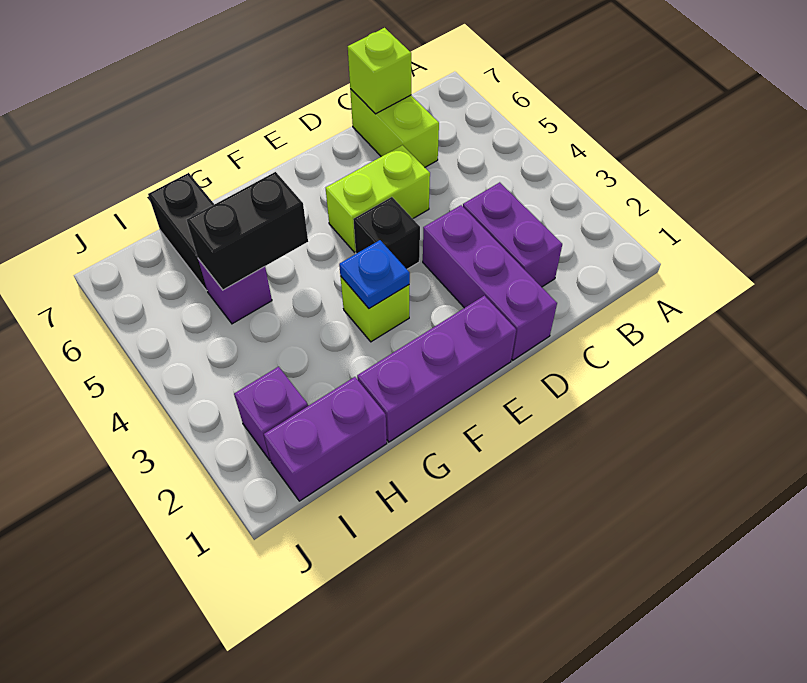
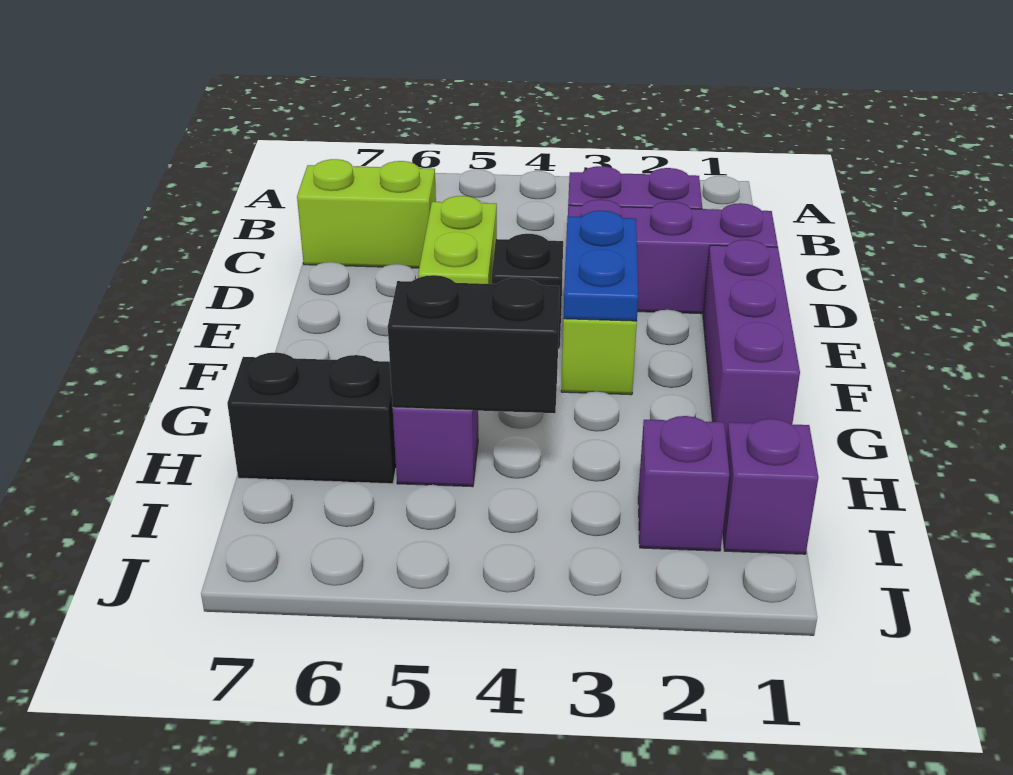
lime 1x1 brick [348,28,411,114] -> none
blue 1x1 plate [339,240,410,309] -> blue 1x2 plate [563,211,638,321]
black 1x2 brick [187,172,308,290] -> black 1x2 brick turned to [388,275,560,413]
purple 1x2 brick [264,377,387,501] -> purple 1x1 brick [723,419,818,554]

